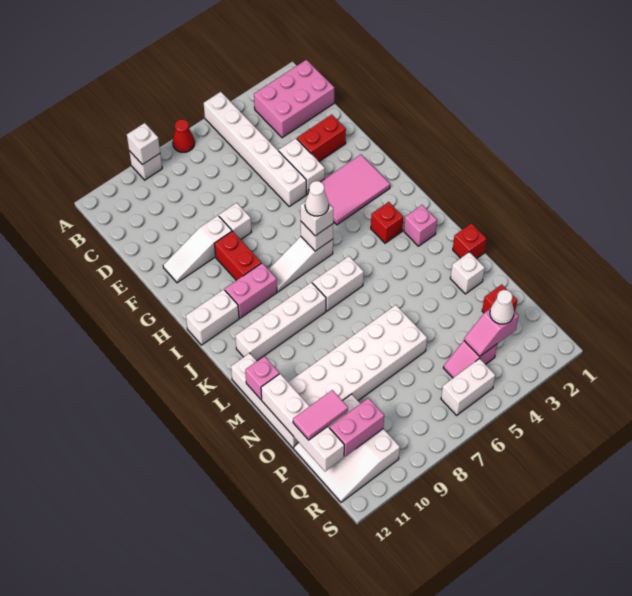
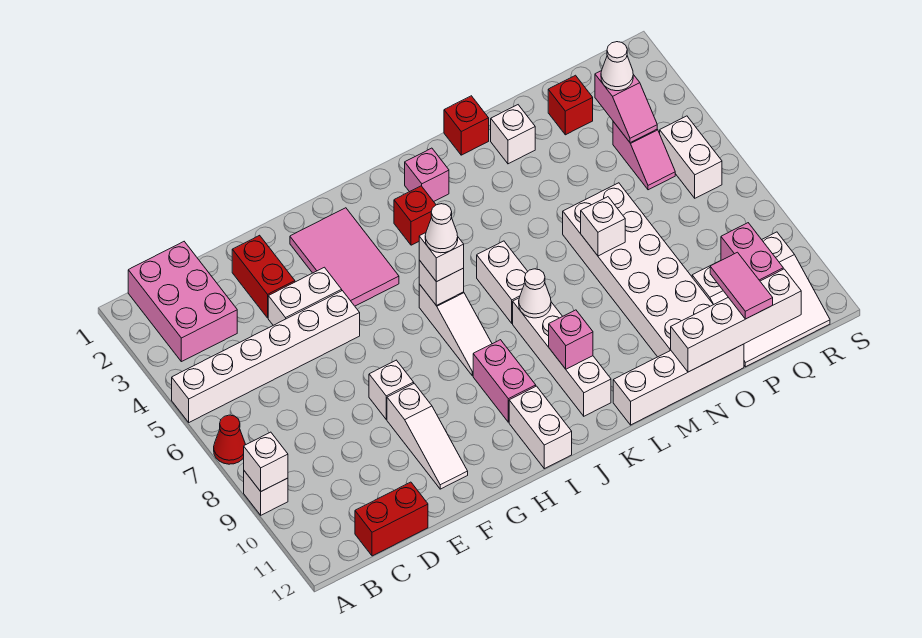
red 1x2 brick [214,231,261,280] -> red 1x2 brick moved to [355,482,428,556]
none -> white 1x1 cone [519,269,551,318]
pink 1x1 brick [245,356,279,400] -> pink 1x1 brick moved to [549,310,593,369]
none -> white 1x1 brick [581,197,625,256]

